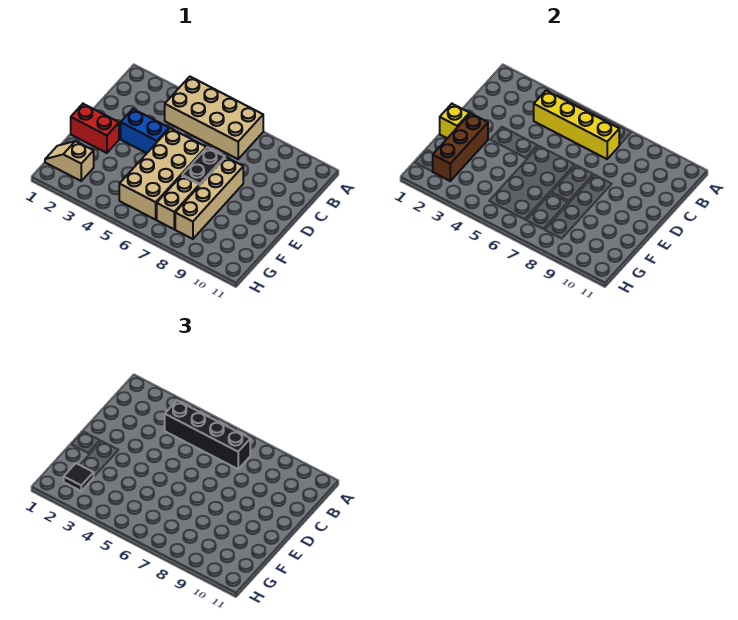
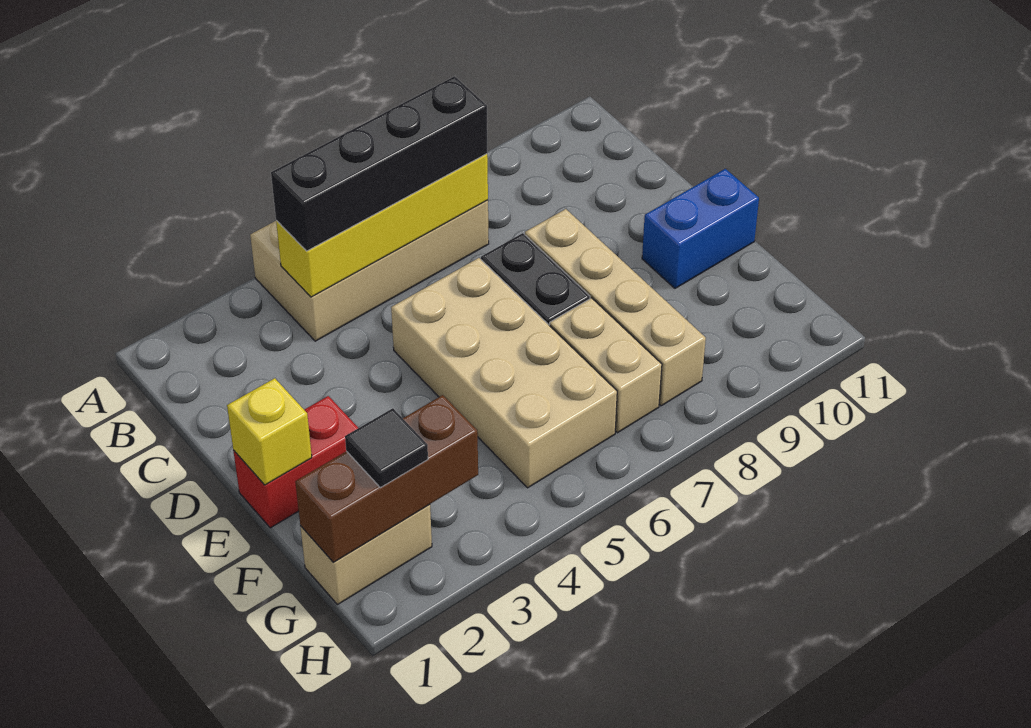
blue 1x2 brick [121,109,169,153] -> blue 1x2 brick moved to [642,169,759,288]
brown 1x3 brick [433,113,488,181] -> brown 1x3 brick turned to [295,395,478,563]
tan 1x2 slope [45,141,94,181] -> tan 1x2 brick [300,504,432,605]

